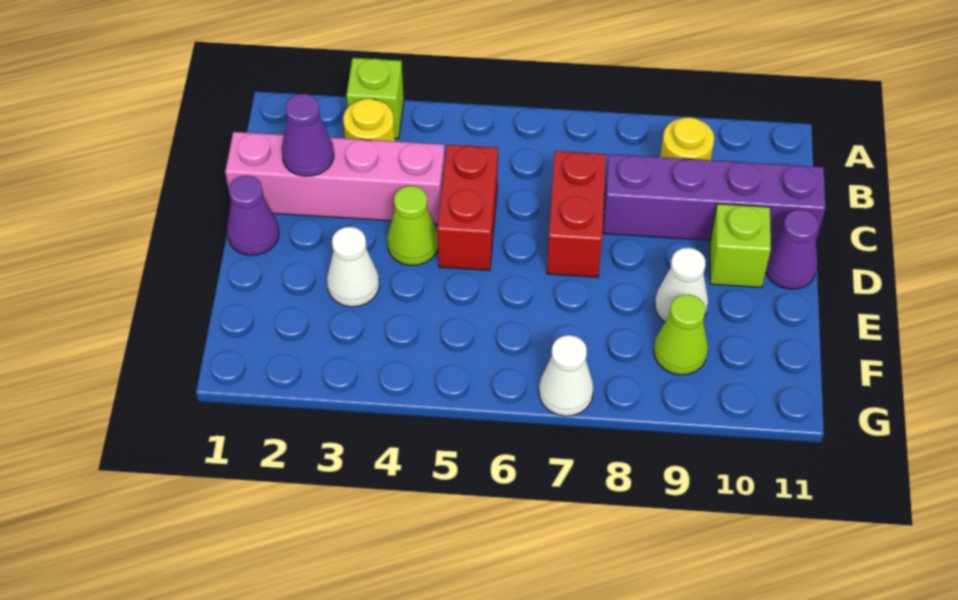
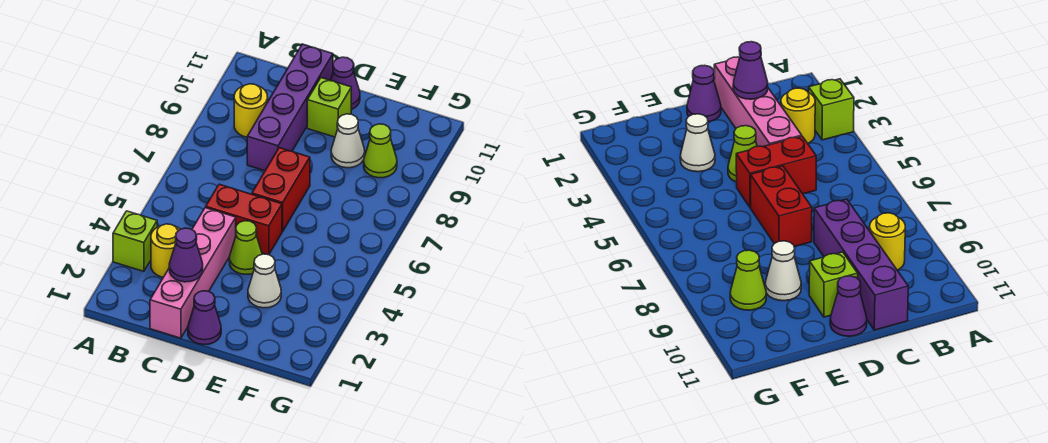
red 1x2 brick [547,151,606,277] -> red 1x2 brick turned to [252,148,310,231]
white 1x1 cone [539,335,594,416] -> none

